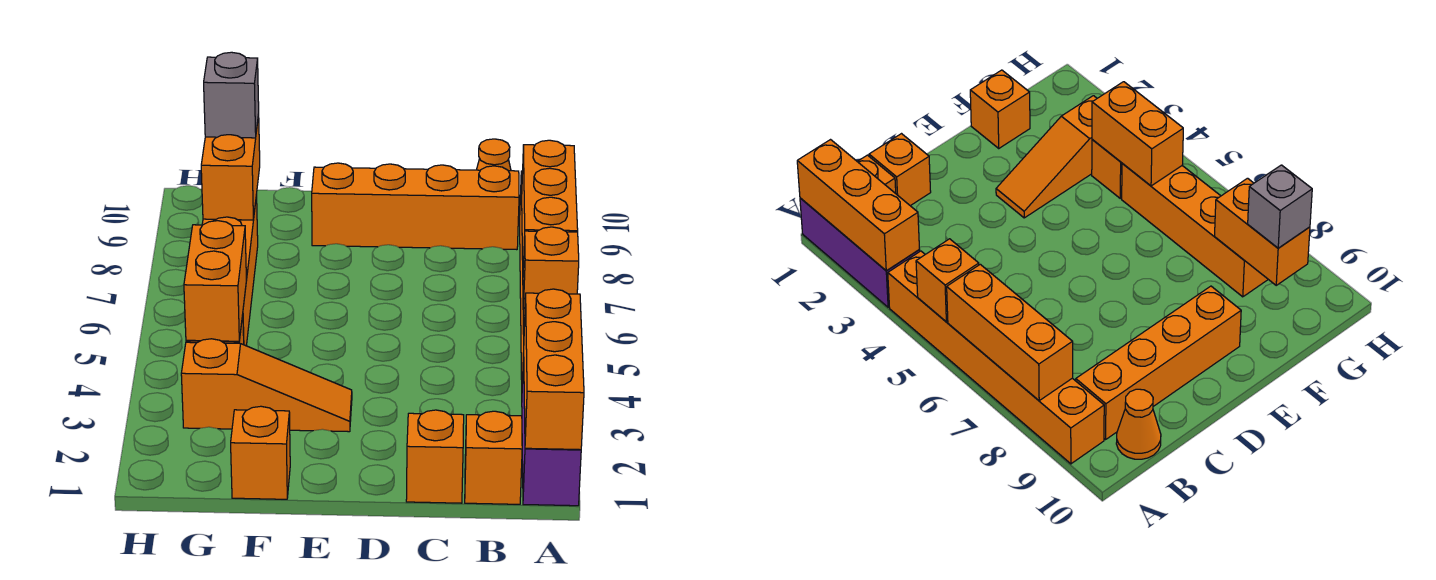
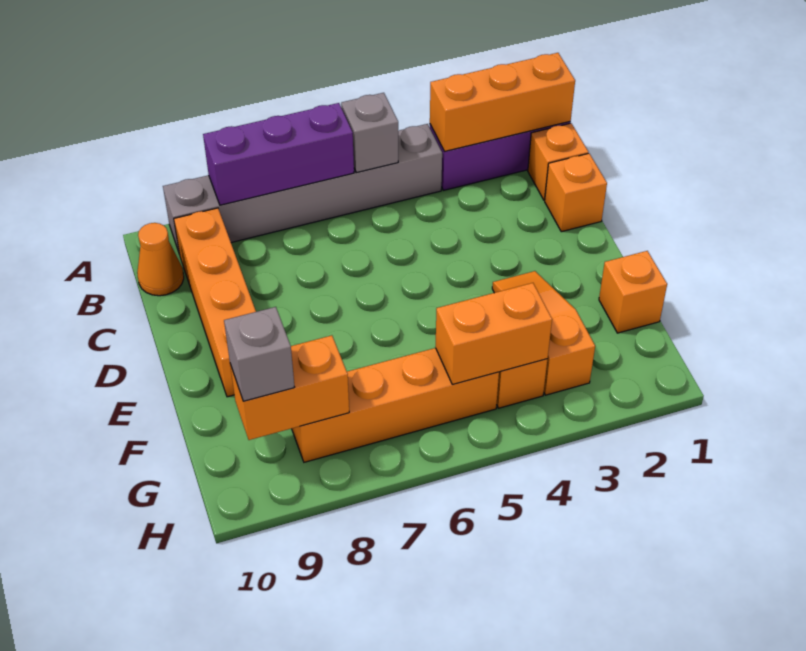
orange 1x6 brick [888,251,1104,464] -> grey 1x6 brick [163,124,442,254]
orange 1x1 brick [523,227,579,315] -> grey 1x1 brick [341,93,398,173]
orange 1x3 brick [522,140,578,267] -> purple 1x3 brick [203,103,354,205]

